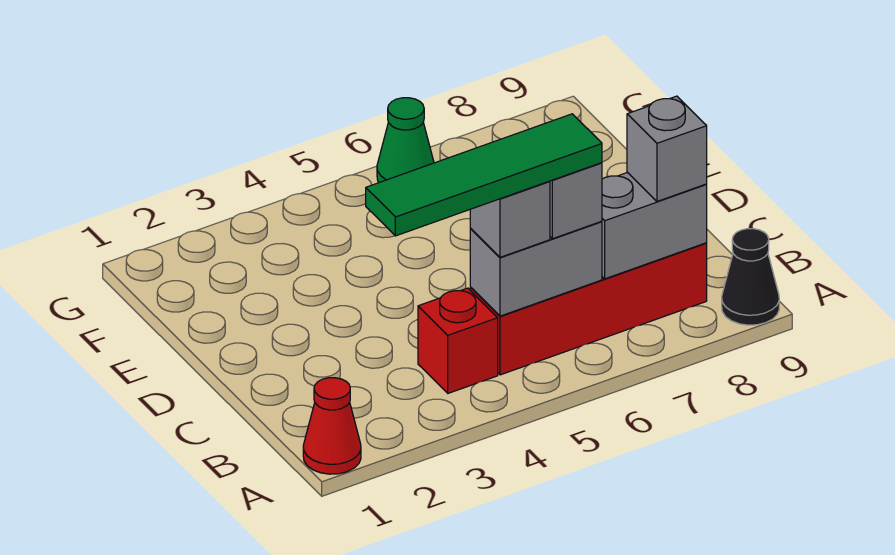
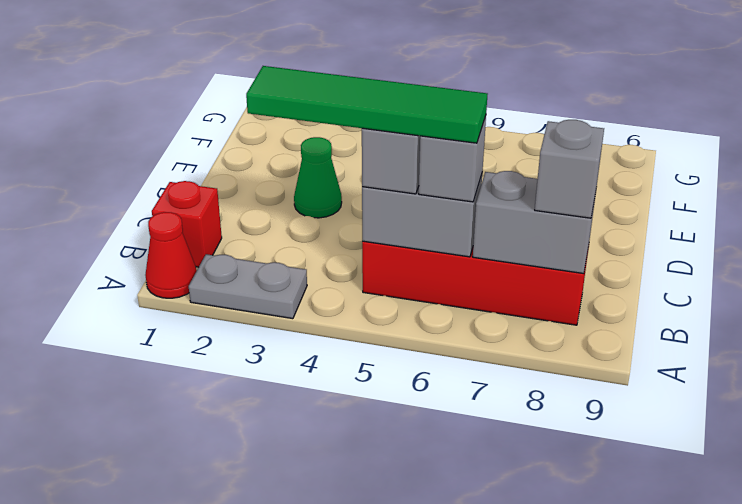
none -> grey 1x2 plate [189,254,307,319]
black 1x1 cone [722,229,779,325] -> none
red 1x1 brick [418,288,498,393] -> red 1x1 brick moved to [152,181,222,267]
green 1x1 cone [377,98,434,182] -> green 1x1 cone moved to [294,137,342,218]

